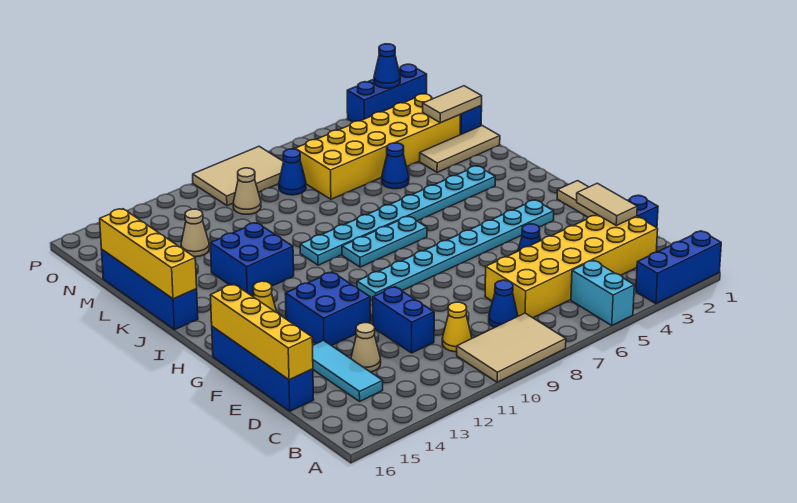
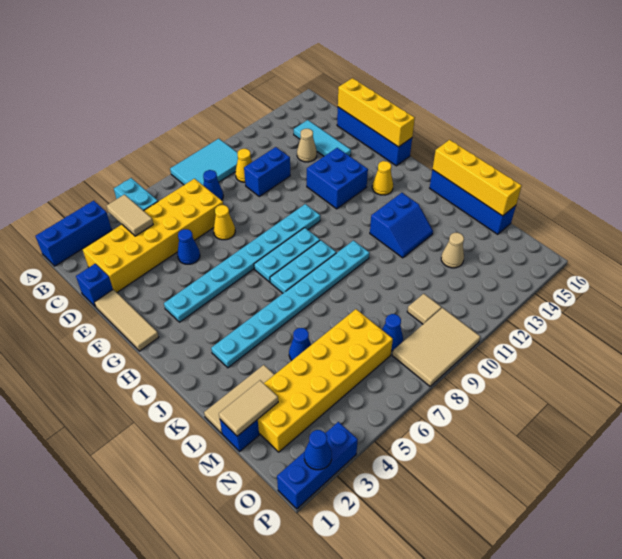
tan 2x3 tile [457,313,566,382] -> cyan 2x3 tile [170,139,238,185]
tan 1x2 tile [577,183,637,225] -> tan 1x2 tile moved to [107,195,153,236]
blue 1x2 brick [373,287,434,353] -> blue 1x2 brick turned to [244,147,290,196]
none -> yellow 1x1 cone [213,205,235,240]
none -> cyan 1x3 plate [254,228,320,282]
blue 2x2 brick [210,223,294,295] -> blue 2x2 slope [370,193,433,258]
tan 1x1 cone [233,168,261,214] -> tan 1x1 tile [407,294,441,324]

